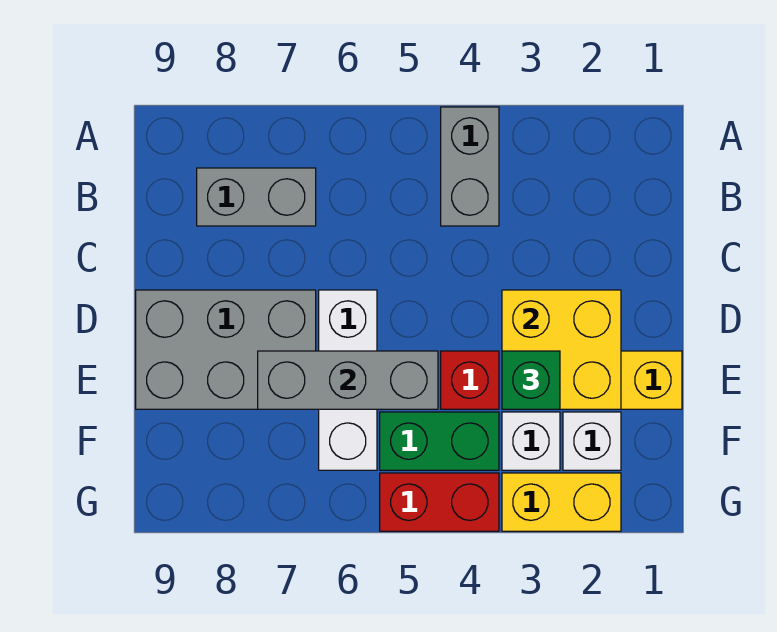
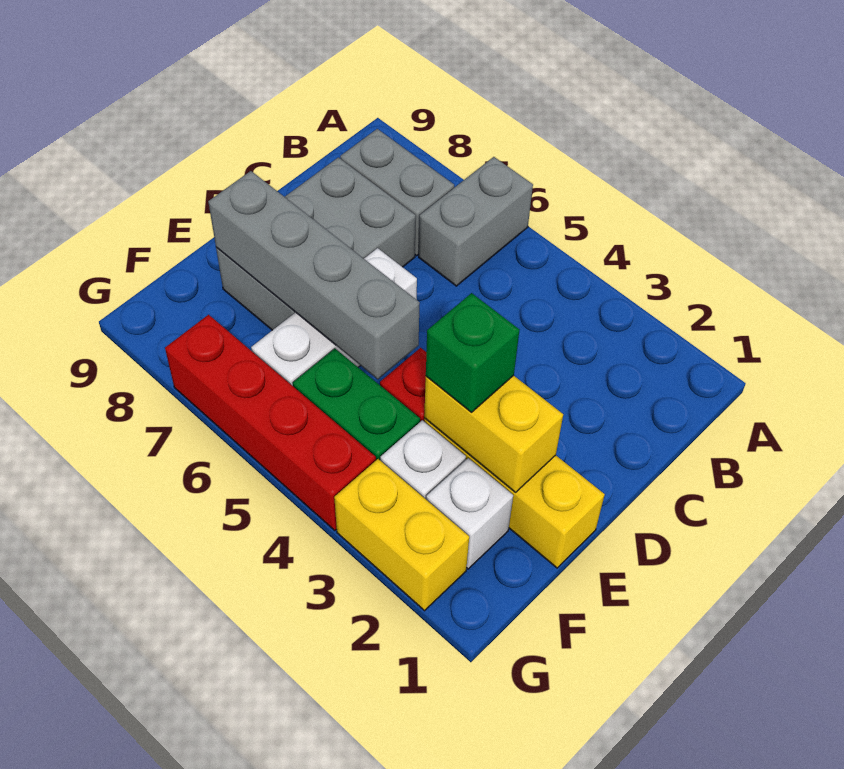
grey 1x2 brick [441,107,499,226] -> grey 1x2 brick moved to [419,157,533,286]
yellow 2x2 brick [502,290,621,409] -> yellow 1x2 brick [424,375,563,492]
grey 2x3 brick [136,290,316,409] -> grey 2x3 brick turned to [216,157,416,330]
grey 1x3 brick [258,351,438,409] -> grey 1x4 brick [208,171,420,379]
red 1x2 brick [380,473,499,531] -> red 1x4 brick [165,315,376,531]

